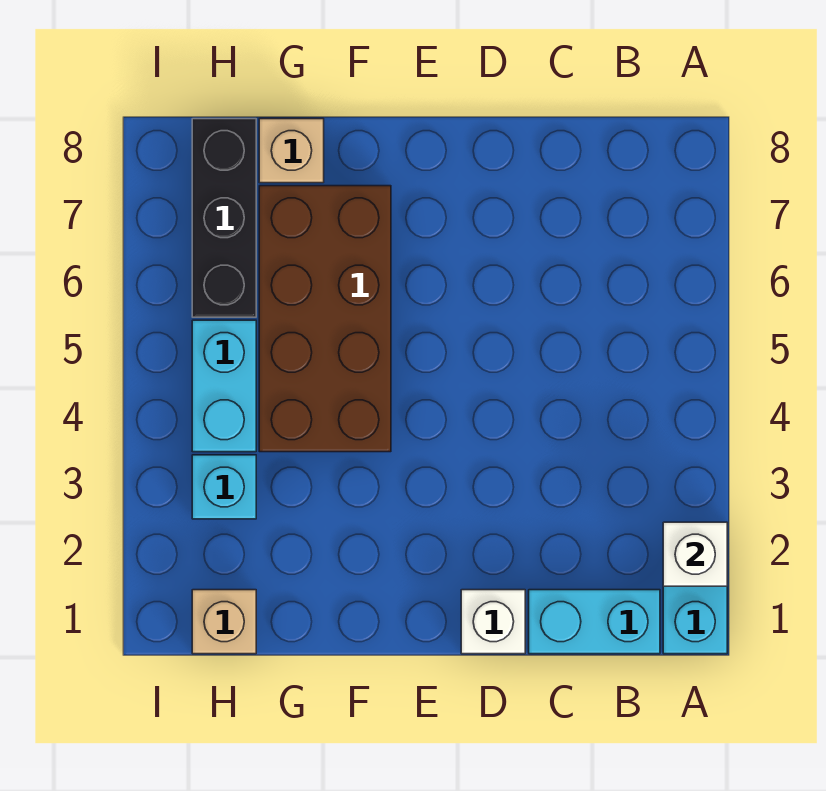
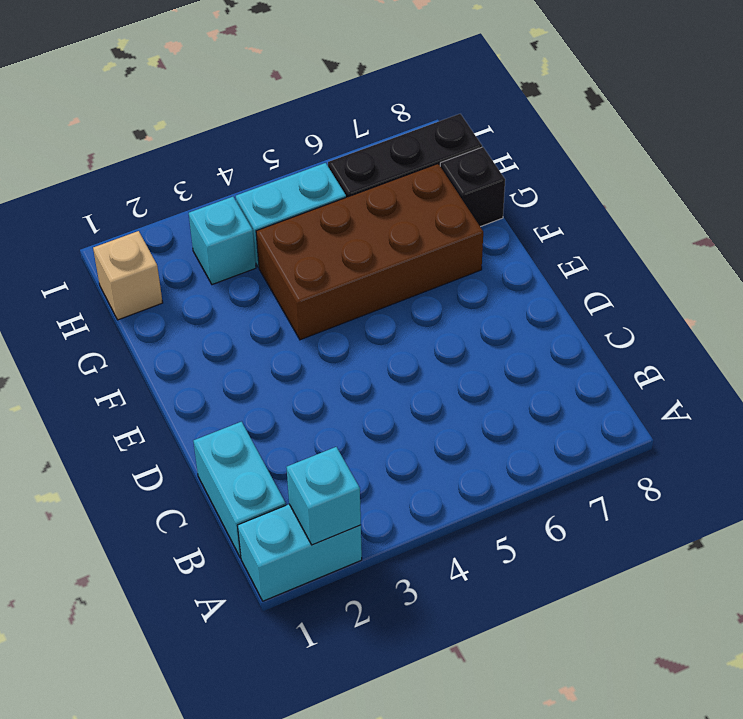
white 1x1 brick [663,522,727,586] -> cyan 1x1 brick [286,447,361,545]
white 1x1 brick [461,590,525,654] -> none
tan 1x1 brick [259,119,324,183] -> black 1x1 brick [440,147,505,227]

